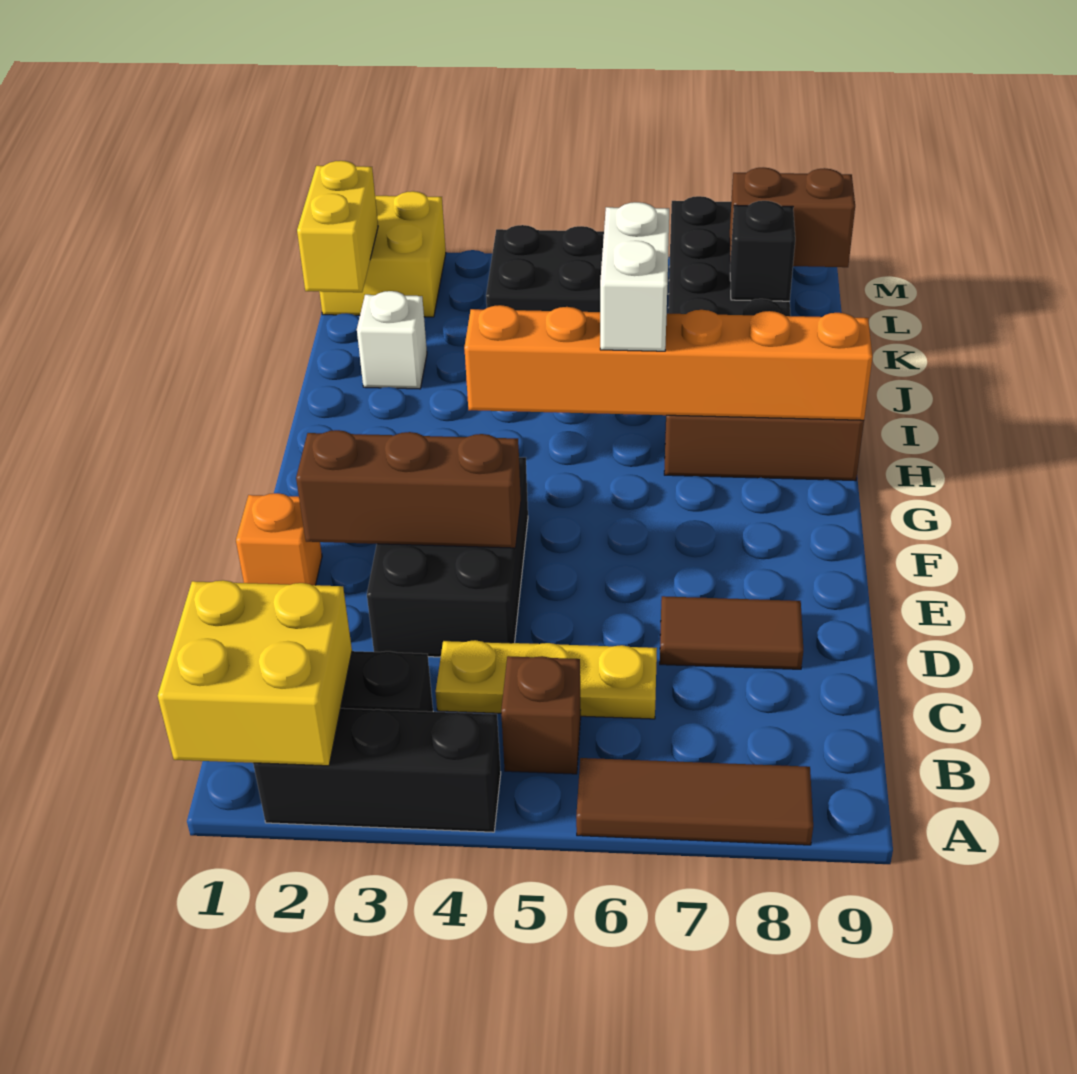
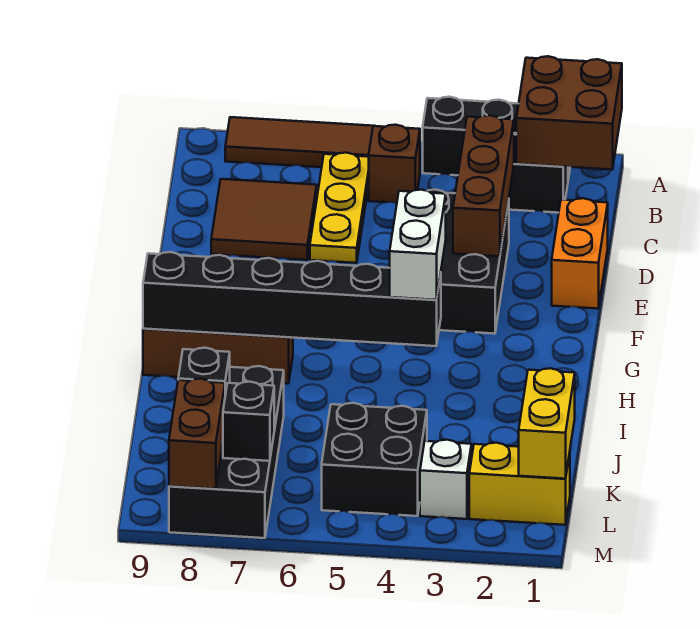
yellow 2x2 brick [158,580,352,766] -> brown 2x2 brick [516,56,622,170]
yellow 1x3 plate [436,640,657,719] -> yellow 1x3 plate turned to [310,153,369,263]
brown 1x2 tile [660,596,803,669] -> brown 2x2 tile [211,179,317,260]
orange 1x1 brick [236,493,322,585] -> orange 1x2 brick [552,198,608,309]
brown 1x3 brick [296,430,521,548] -> brown 1x3 brick turned to [453,115,514,256]
orange 1x6 brick [464,305,873,420] -> black 1x6 brick [143,252,441,346]
white 1x2 brick [600,202,669,351] -> white 1x2 brick moved to [390,190,446,300]
white 1x1 brick [357,291,427,389] -> white 1x1 brick moved to [420,440,471,519]
yellow 2x2 brick [319,191,446,317] -> yellow 1x2 brick [469,443,570,525]
none -> black 1x1 brick [223,382,274,461]
brown 1x2 brick [730,168,855,267] -> brown 1x2 brick turned to [169,379,225,489]

